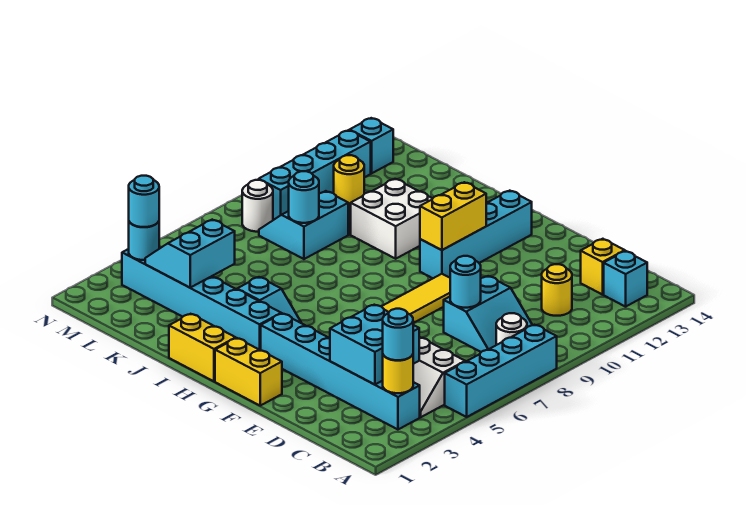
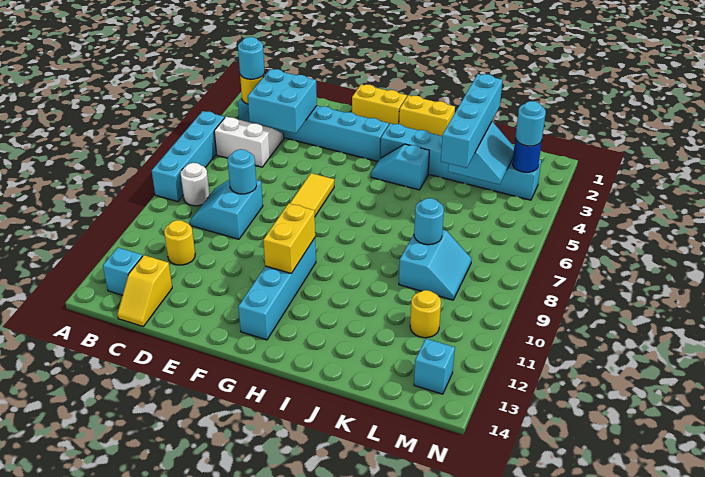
white 2x2 brick [351,179,433,259] -> none
cyan 1x1 round brick [129,222,159,260] -> blue 1x1 round brick [512,138,542,172]
white 1x1 round brick [242,180,273,232] -> none
cyan 1x4 brick [259,130,371,219] -> cyan 1x4 brick moved to [441,74,503,168]

